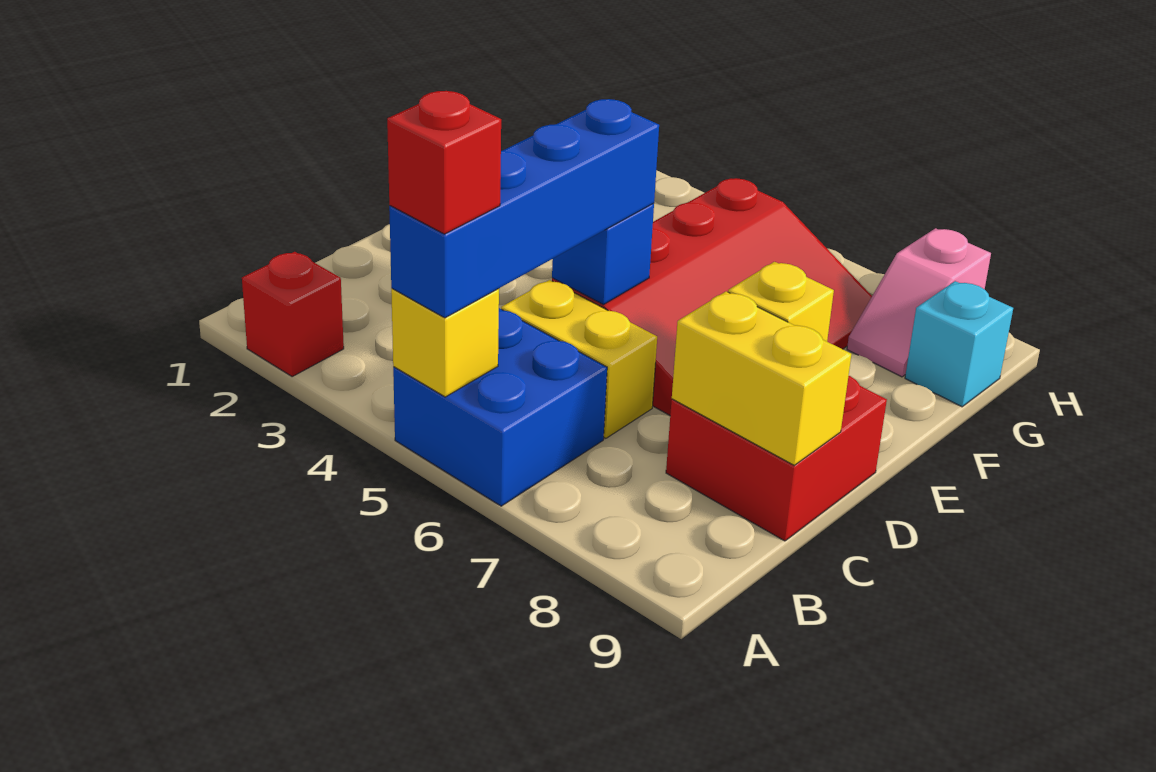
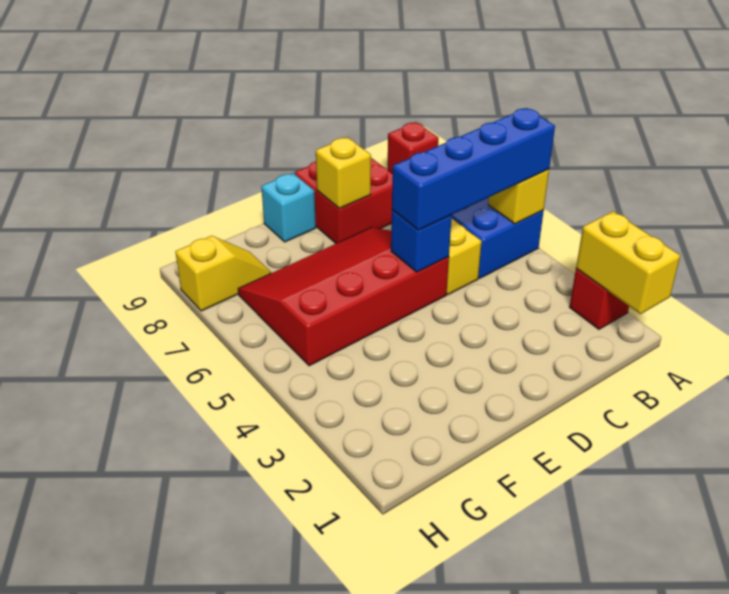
red 1x1 brick [387,91,501,234] -> red 1x1 brick moved to [388,122,438,174]
yellow 1x2 brick [672,291,852,465] -> yellow 1x2 brick moved to [576,211,680,314]
pink 1x2 slope [847,228,991,377] -> yellow 1x2 slope [175,236,271,311]
cyan 1x1 brick [905,281,1013,407] -> cyan 1x1 brick moved to [261,173,316,242]

